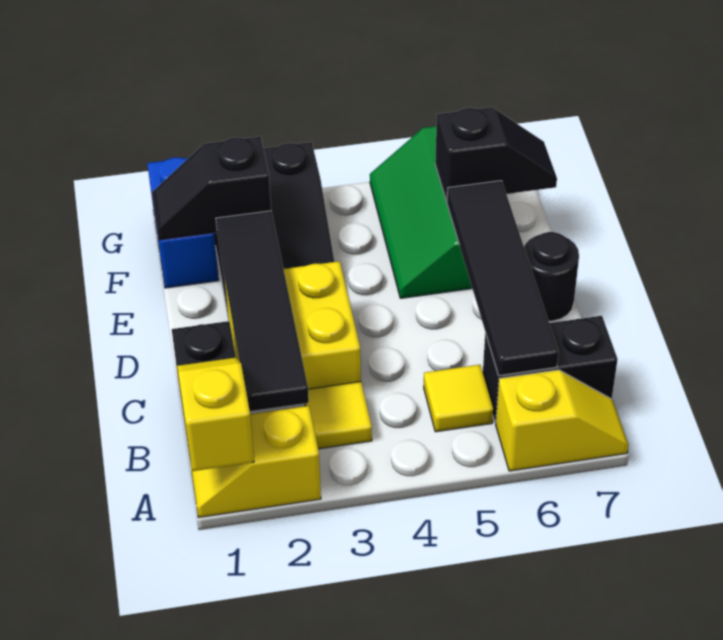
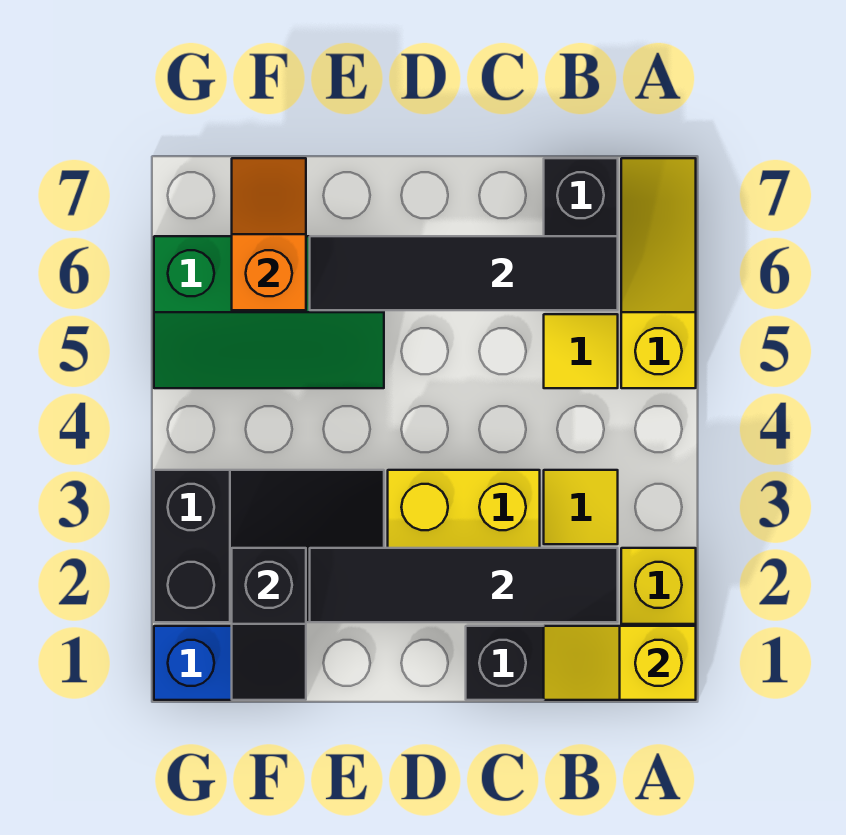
yellow 1x2 slope [496,370,629,471] -> yellow 1x3 slope [621,158,696,388]
black 1x1 round brick [524,232,579,321] -> none
black 1x2 slope [435,107,557,202] -> orange 1x2 slope [232,158,306,310]

